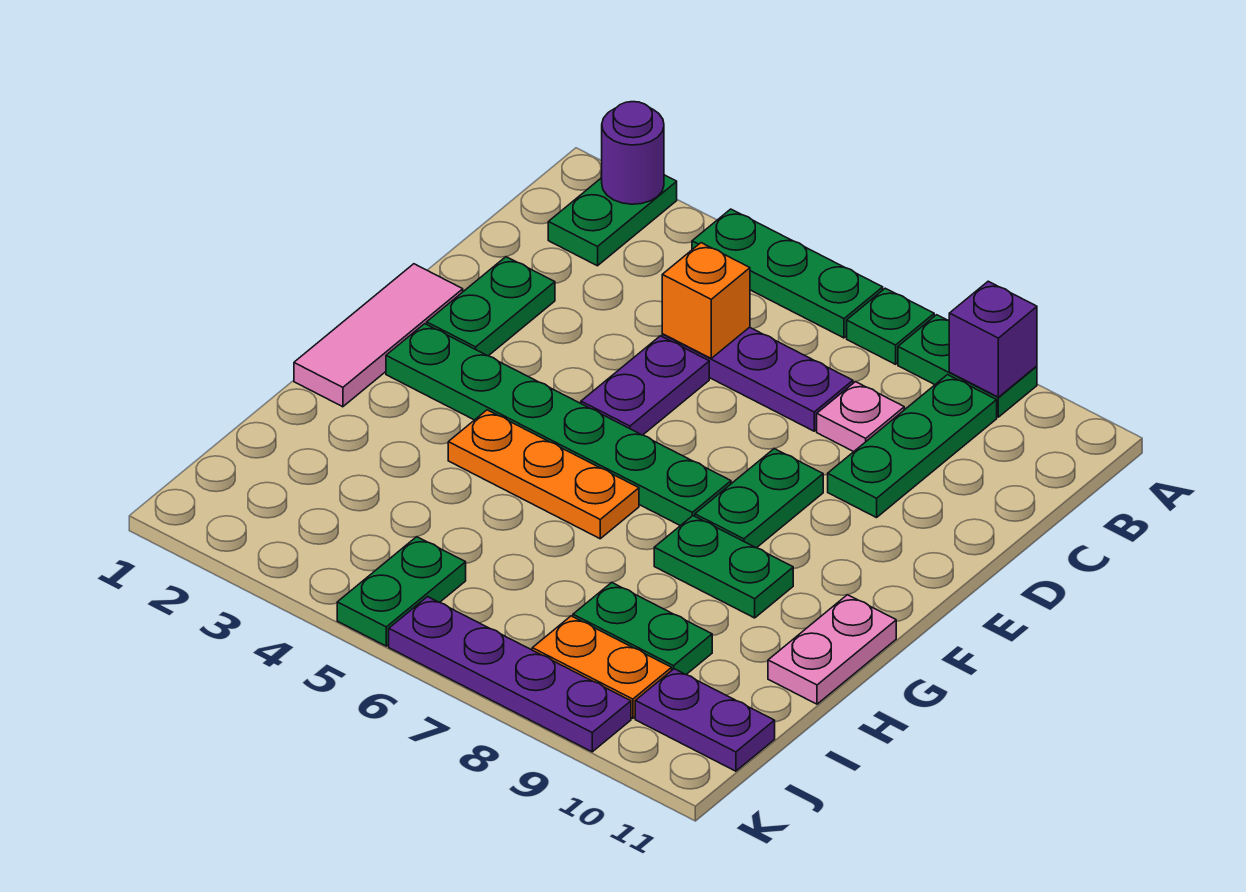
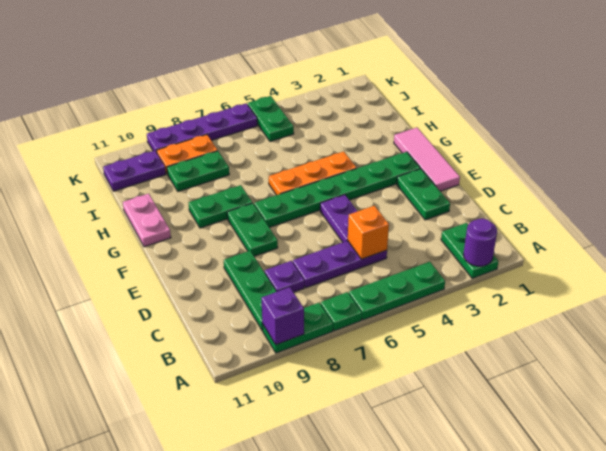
pink 1x1 plate [817,382,904,452] -> purple 1x1 plate [265,261,304,292]

